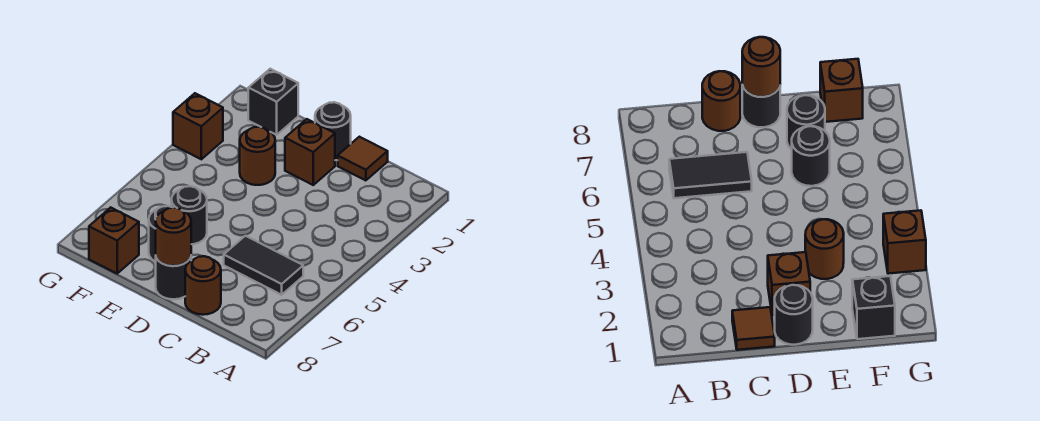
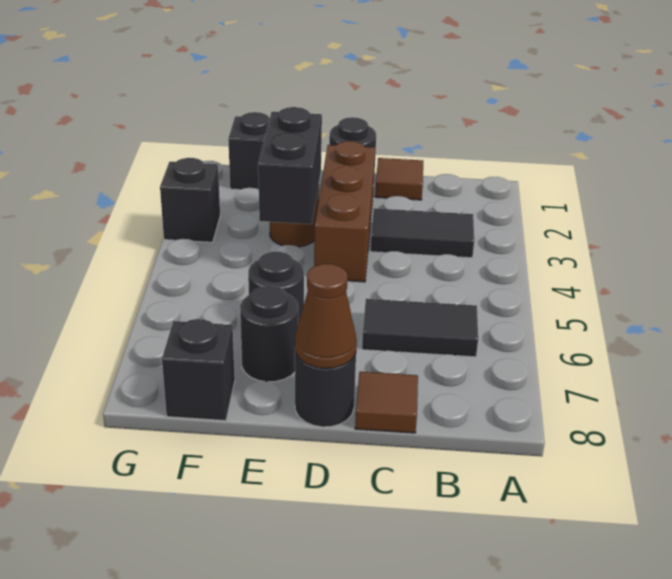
none -> black 1x2 tile [371,208,474,258]
brown 1x1 round brick [185,256,221,315] -> brown 1x1 tile [355,372,418,433]
brown 1x1 brick [285,119,335,185] -> brown 1x3 brick [314,141,375,282]
brown 1x1 round brick [156,208,191,266] -> brown 1x1 cone [295,264,357,368]
none -> black 1x2 brick [258,107,322,224]
brown 1x1 brick [89,207,139,273] -> black 1x1 brick [162,319,235,421]
brown 1x1 brick [173,93,223,159] -> black 1x1 brick [160,158,220,242]

